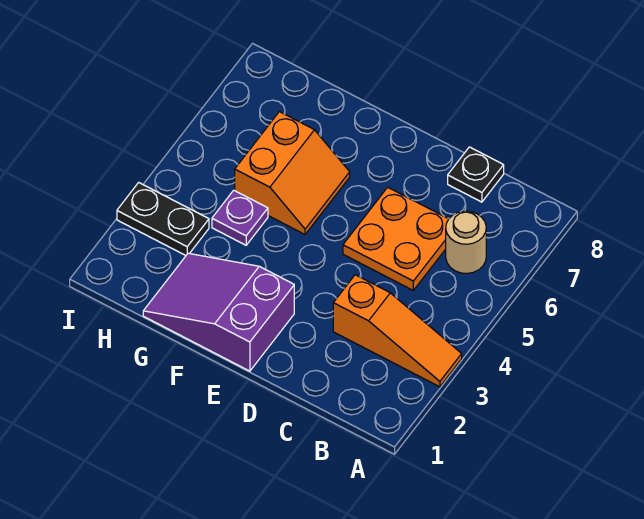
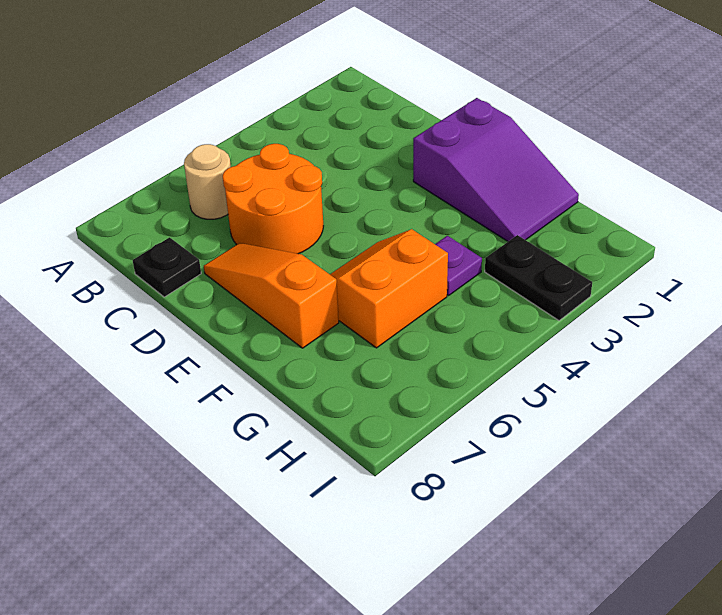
orange 1x3 slope [333,275,462,387] -> orange 1x3 slope moved to [204,243,339,348]
orange 2x2 plate [343,187,448,290] -> orange 2x2 round brick [223,144,323,254]

